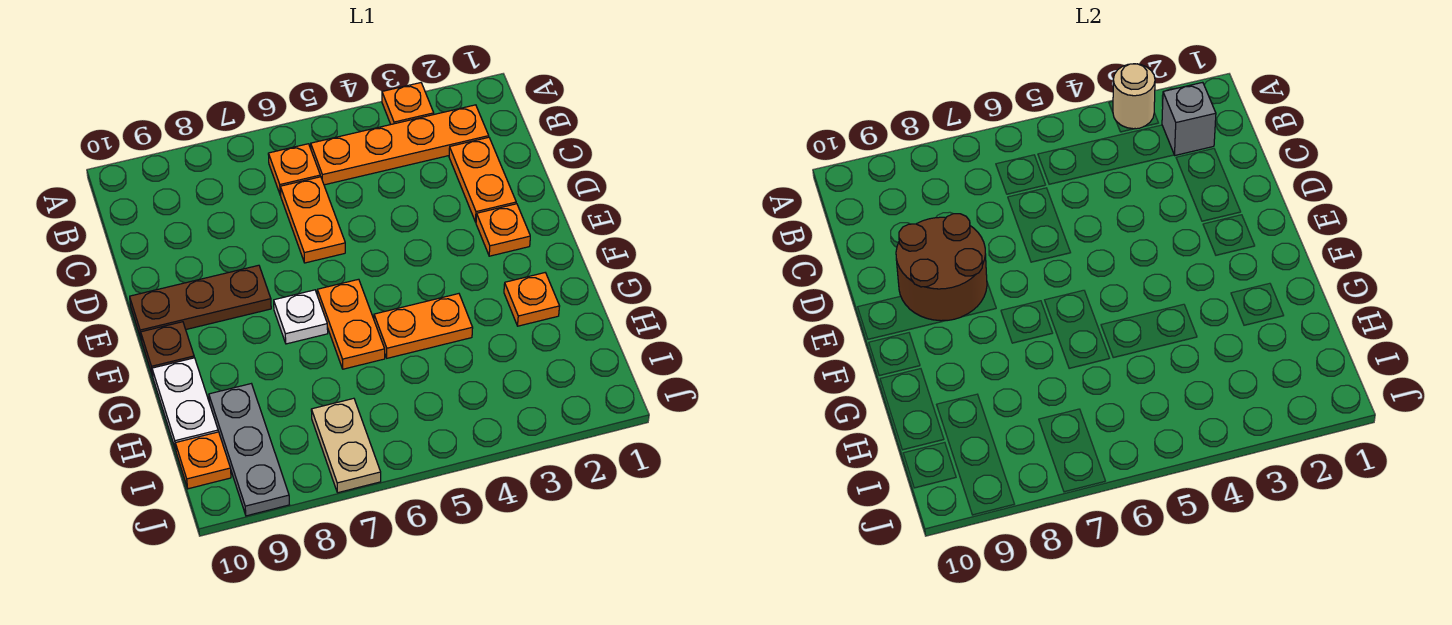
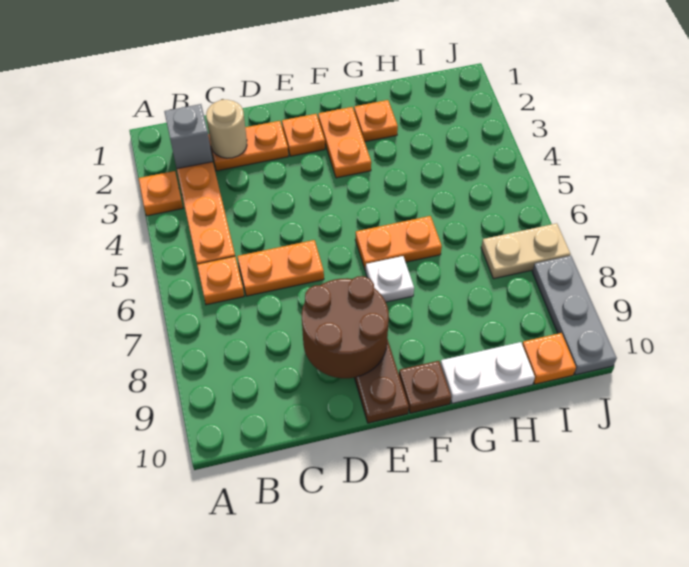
tan 1x1 round brick [1113,64,1155,129] -> tan 1x1 round brick moved to [206,100,247,158]
orange 1x2 plate [374,294,473,358] -> orange 1x2 plate moved to [318,107,371,178]
grey 1x3 plate [209,384,289,516] -> grey 1x3 plate turned to [532,256,617,375]

